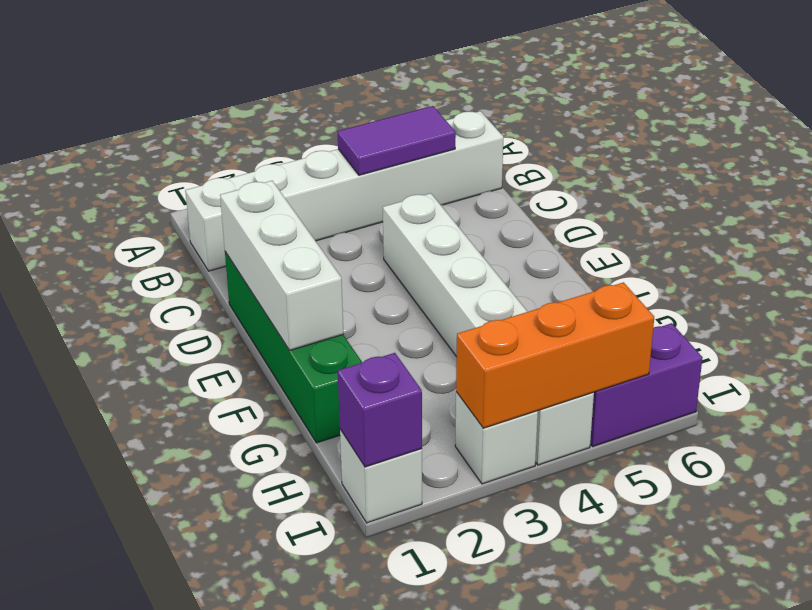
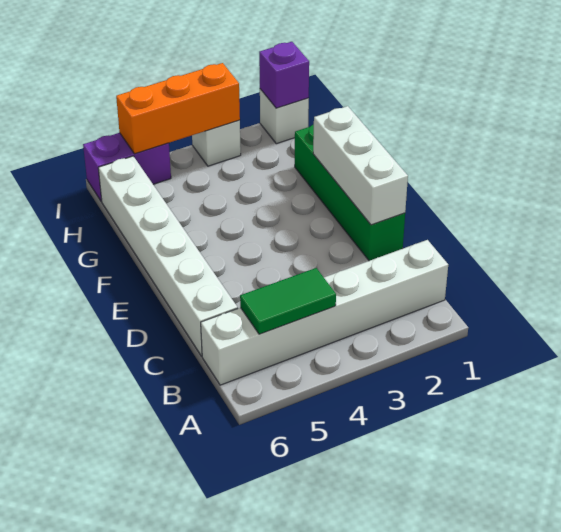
purple 1x2 tile [337,106,456,175] -> green 1x2 tile [240,268,336,334]
white 1x6 brick [383,193,594,465] -> white 1x6 brick moved to [98,156,238,356]

